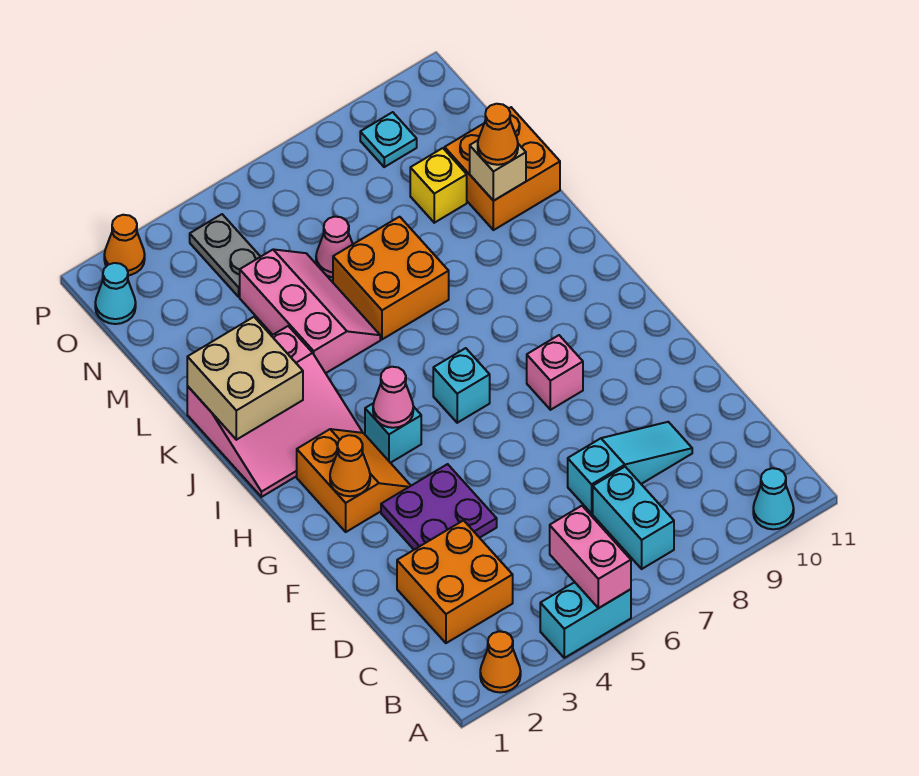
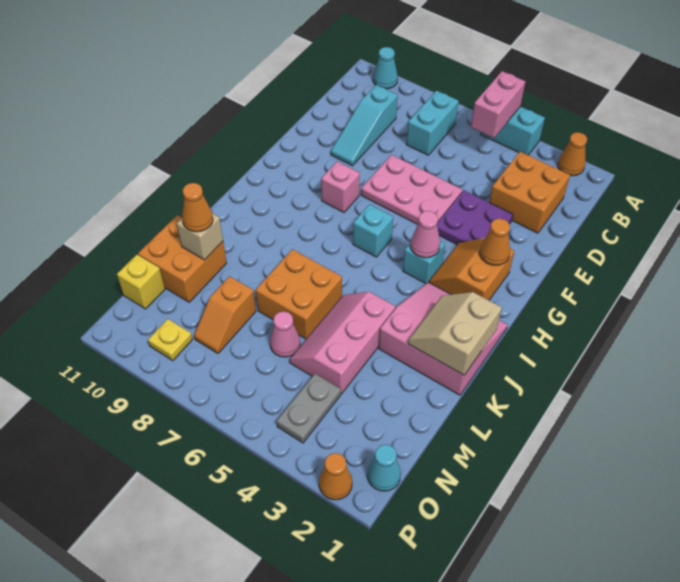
cyan 1x3 slope [568,422,692,513] -> cyan 1x3 slope turned to [331,85,398,166]
none -> pink 2x3 plate [361,155,462,224]
tan 2x2 brick [187,317,303,440] -> tan 2x2 slope [408,292,502,375]
none -> orange 1x2 slope [194,276,256,353]
yellow 1x1 brick [410,148,467,223] -> yellow 1x1 brick moved to [117,255,165,309]
cyan 1x1 plate [360,112,417,167] -> yellow 1x1 plate [148,319,192,361]

